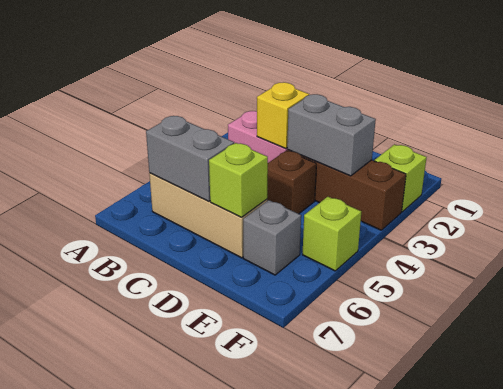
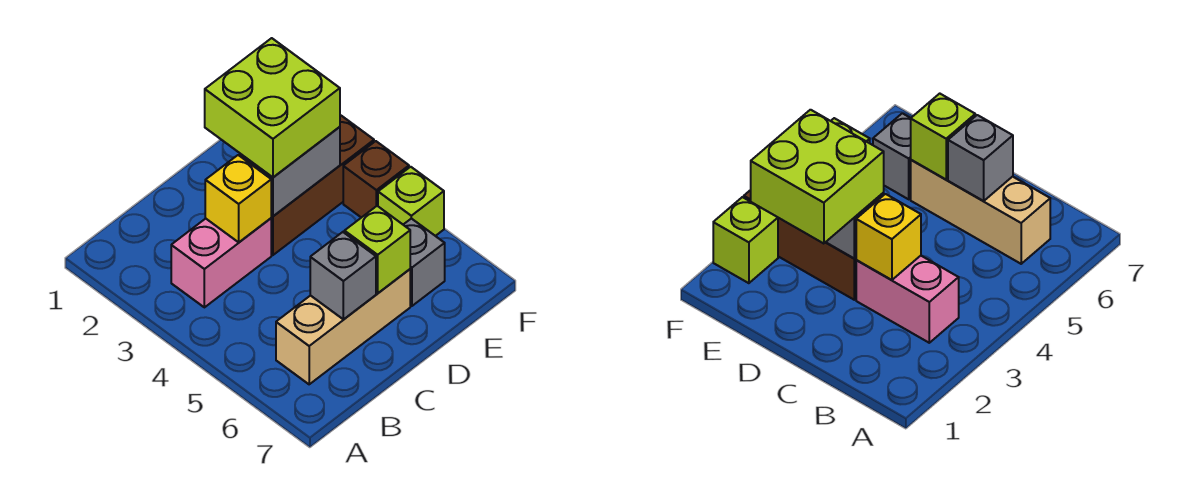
grey 1x2 brick [146,116,234,201] -> grey 1x1 brick [310,232,376,319]
none -> lime 2x2 brick [205,38,340,177]
brown 1x1 brick [267,151,316,214] -> brown 1x1 brick moved to [343,141,409,218]

